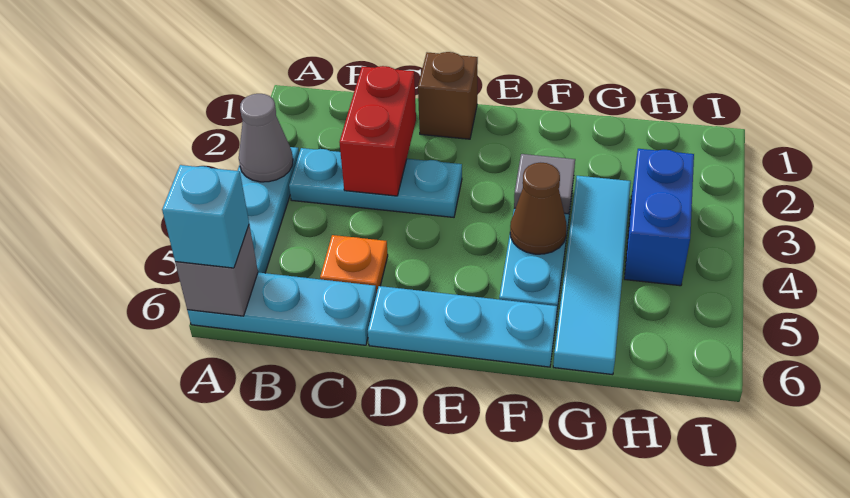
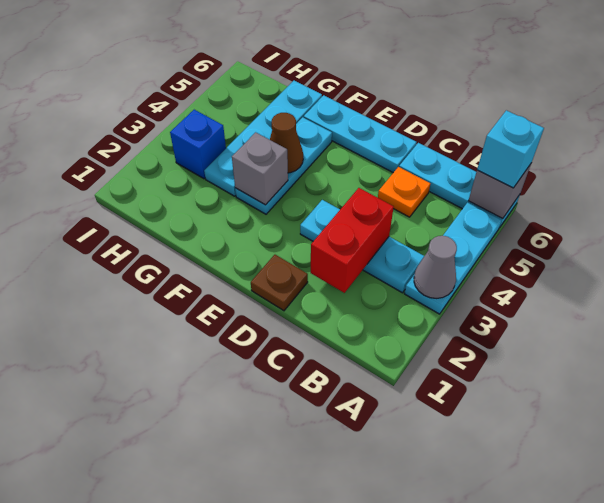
brown 1x1 brick [418,52,478,139] -> brown 1x1 plate [251,255,308,311]
grey 1x1 tile [514,154,575,214] -> grey 1x1 brick [232,132,288,205]
cyan 1x4 tile [553,176,631,375] -> cyan 1x4 plate [204,81,322,196]
blue 1x2 brick [624,149,694,286] -> blue 1x1 brick [170,110,226,179]

